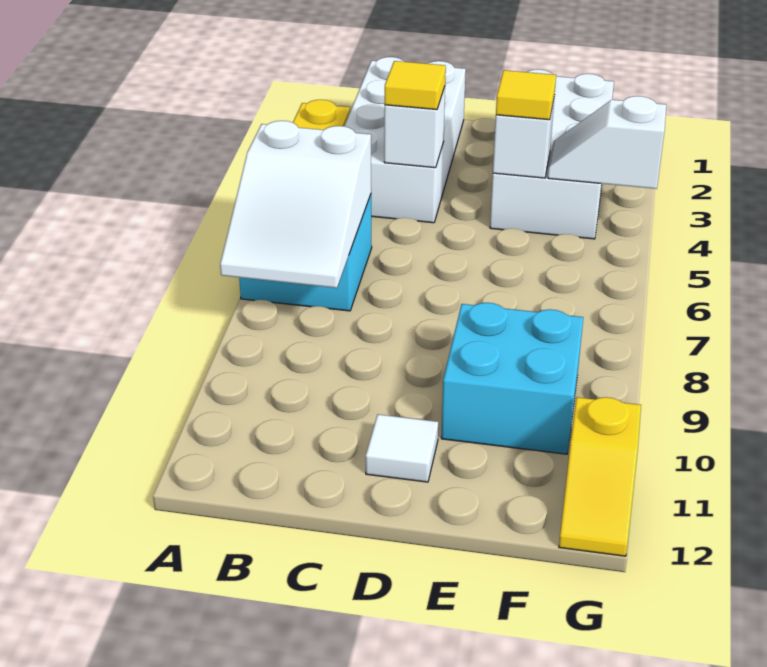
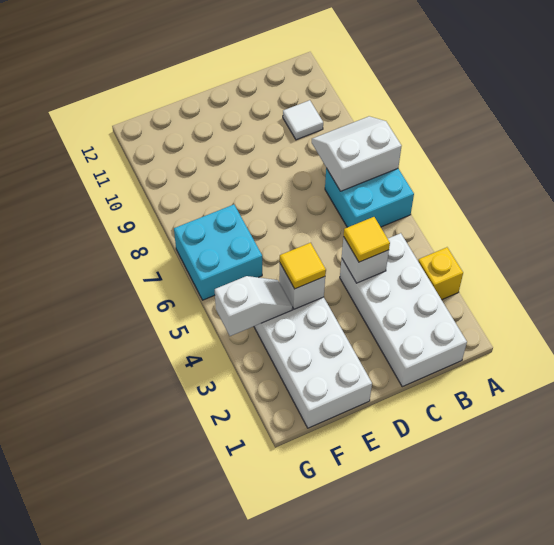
white 2x3 slope [220,121,371,288] -> white 2x2 slope [312,116,401,191]
white 1x1 tile [366,414,438,482] -> white 1x1 tile moved to [283,100,323,140]
cyan 2x2 brick [441,303,583,454] -> cyan 2x2 brick moved to [174,205,262,300]
yellow 1x2 slope [559,397,641,556] -> none

